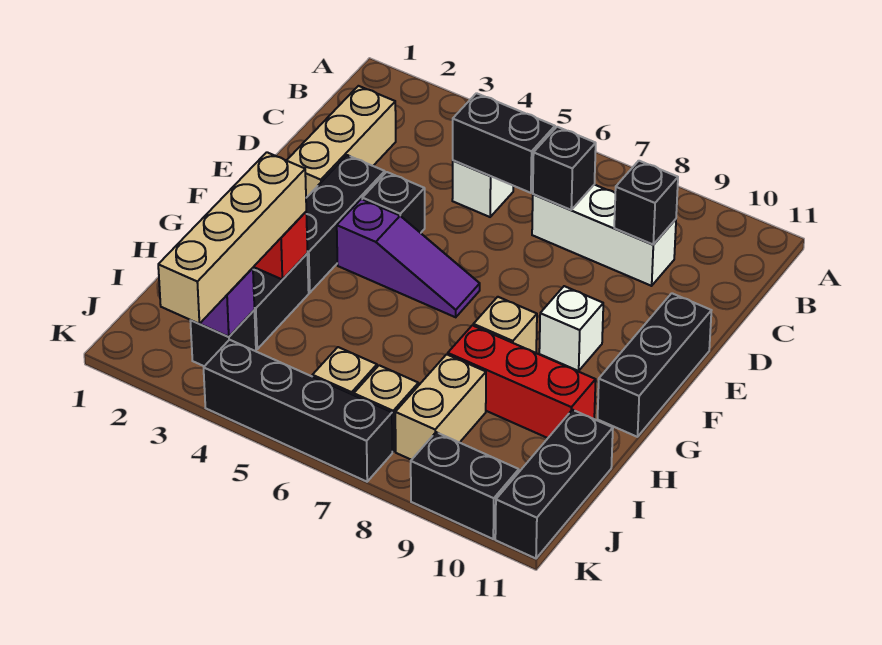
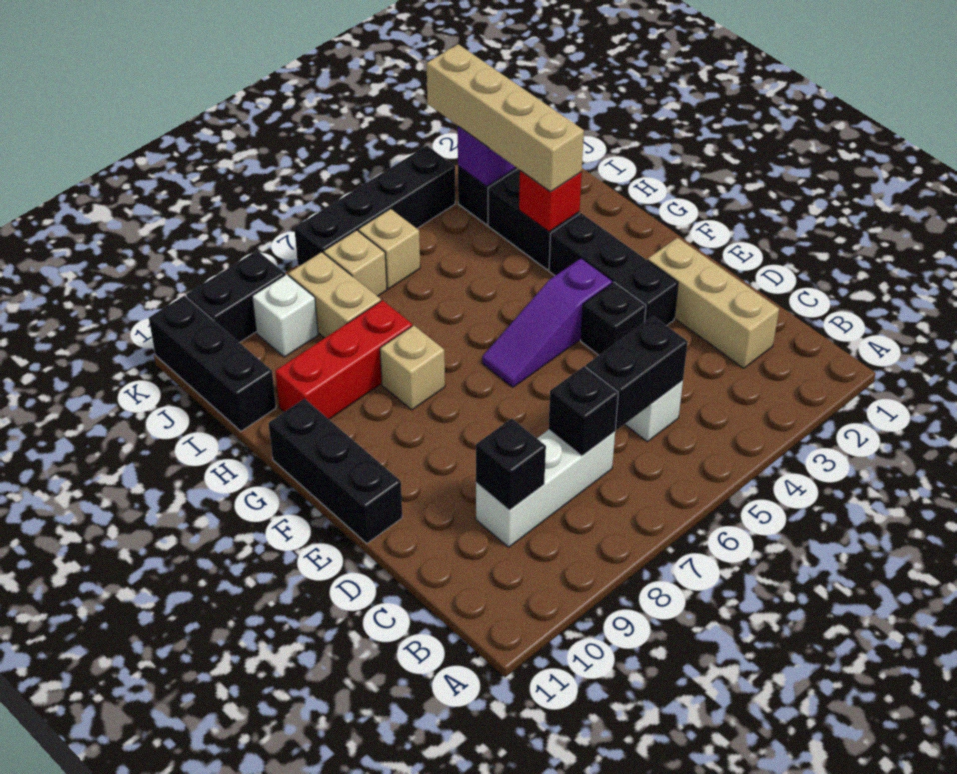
white 1x1 brick [539,286,603,371] -> white 1x1 brick moved to [252,274,318,357]

